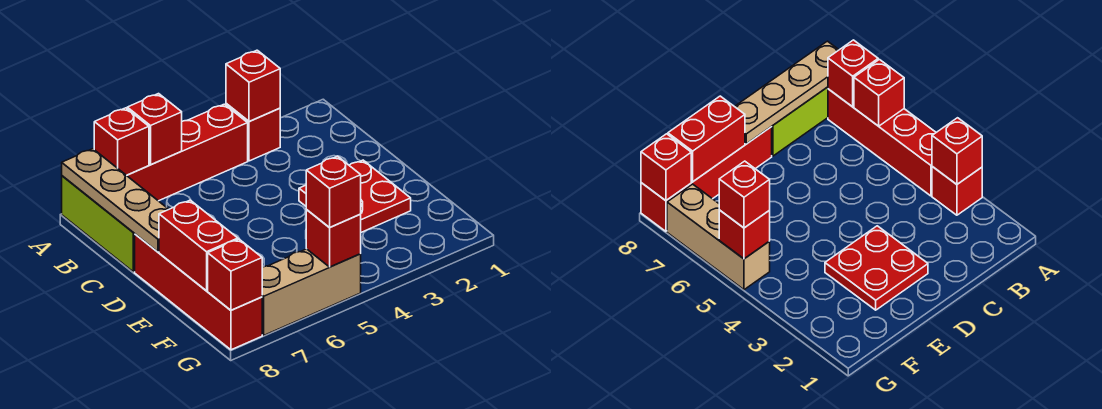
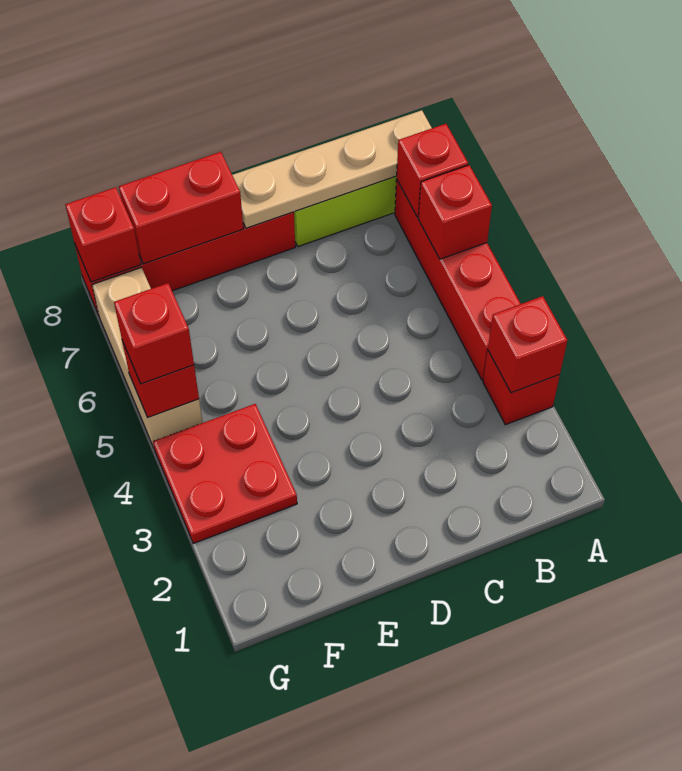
red 2x2 plate [299,160,411,232] -> red 2x2 plate moved to [153,404,297,544]

